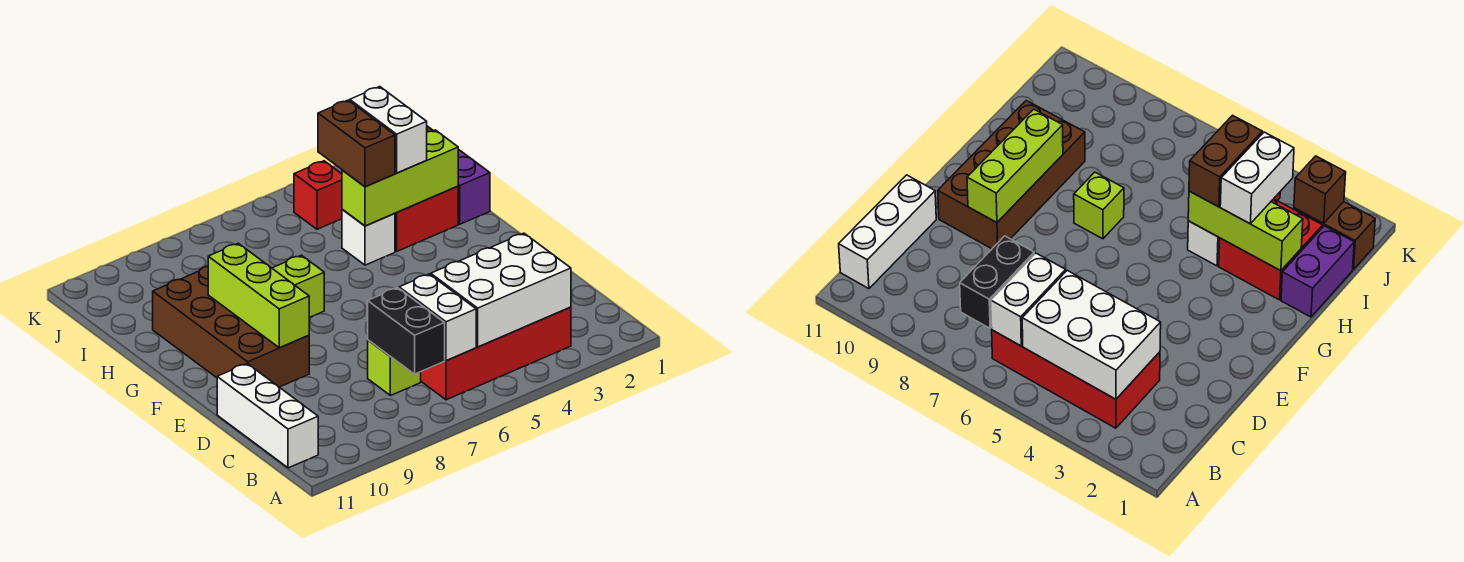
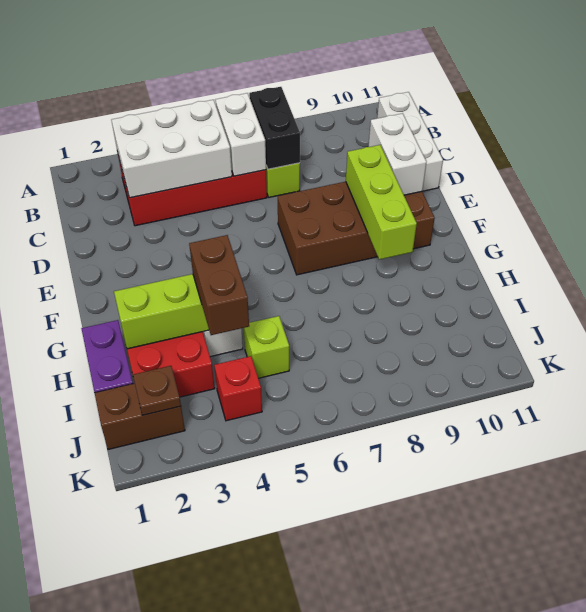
brown 2x4 brick [153,266,309,387] -> brown 2x4 brick turned to [278,182,435,275]
lime 1x1 brick [272,255,324,318] -> lime 1x1 brick moved to [244,316,289,378]
white 1x2 brick [350,87,427,173] -> white 1x2 brick moved to [369,113,426,195]
brown 1x1 brick [1294,156,1346,223] -> brown 1x1 plate [133,366,181,415]

